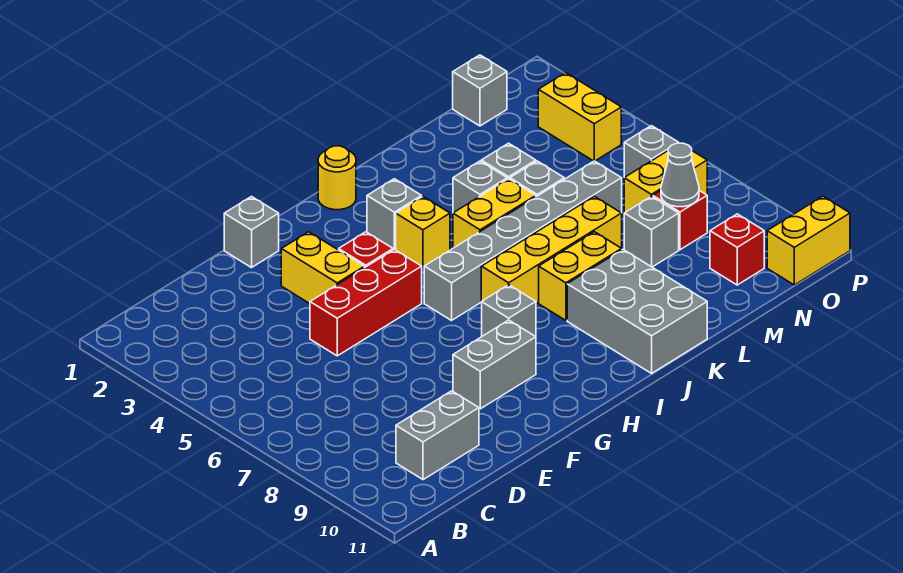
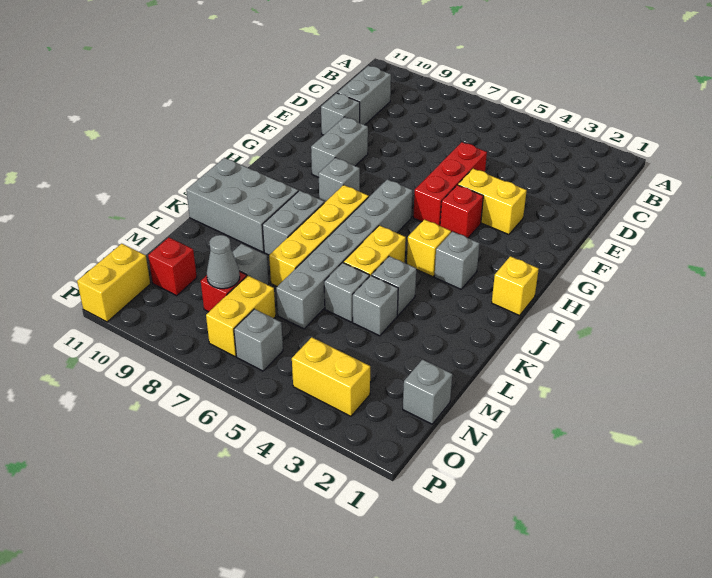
grey 1x1 brick [224,197,279,268] -> grey 1x1 brick moved to [321,93,360,135]
yellow 1x1 round brick [318,146,356,210] -> yellow 1x1 brick [492,256,539,316]
yellow 1x2 brick [539,232,622,320] -> grey 1x2 brick [262,191,324,255]

